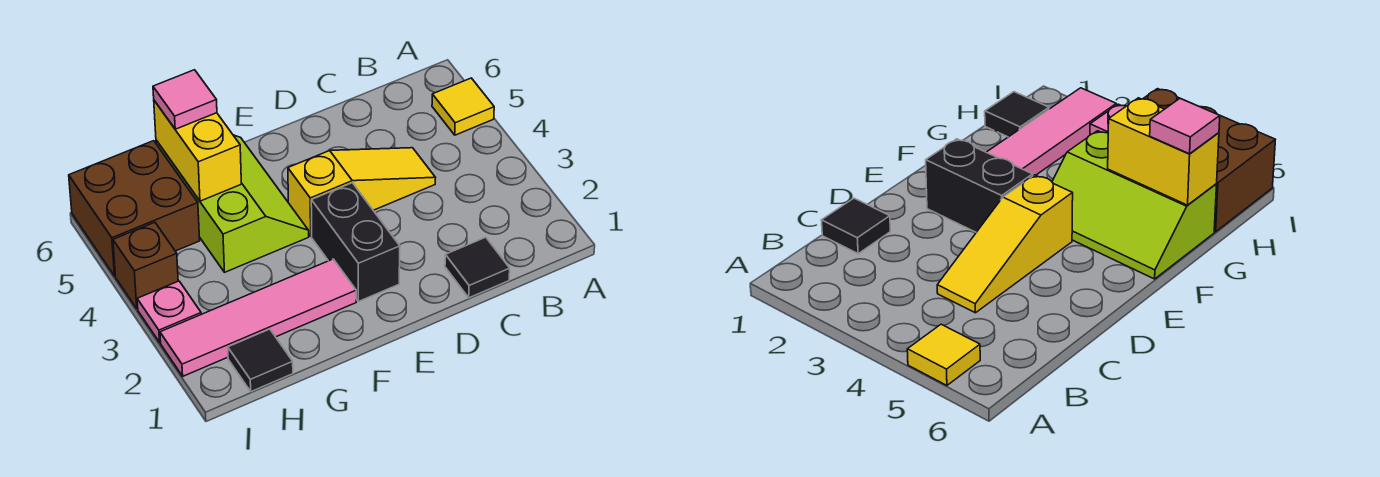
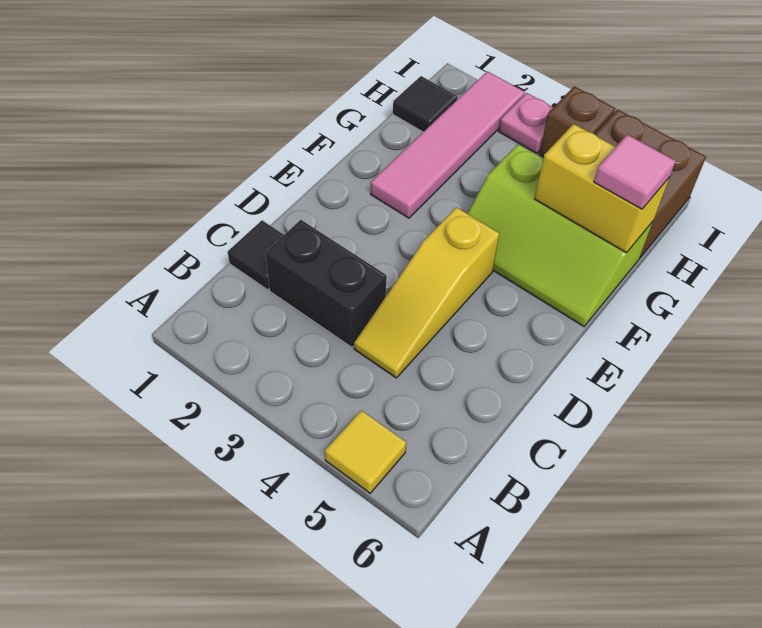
black 1x2 brick [311,183,400,302] -> black 1x2 brick moved to [265,220,387,347]

